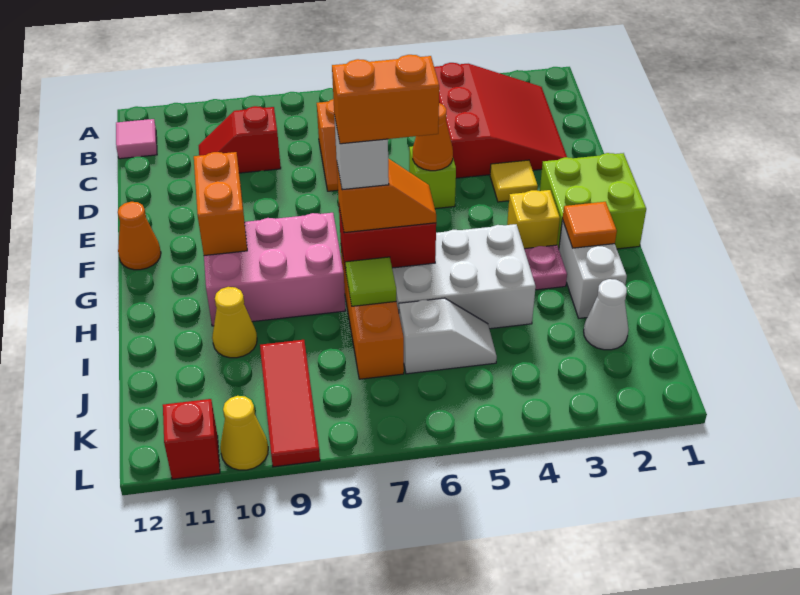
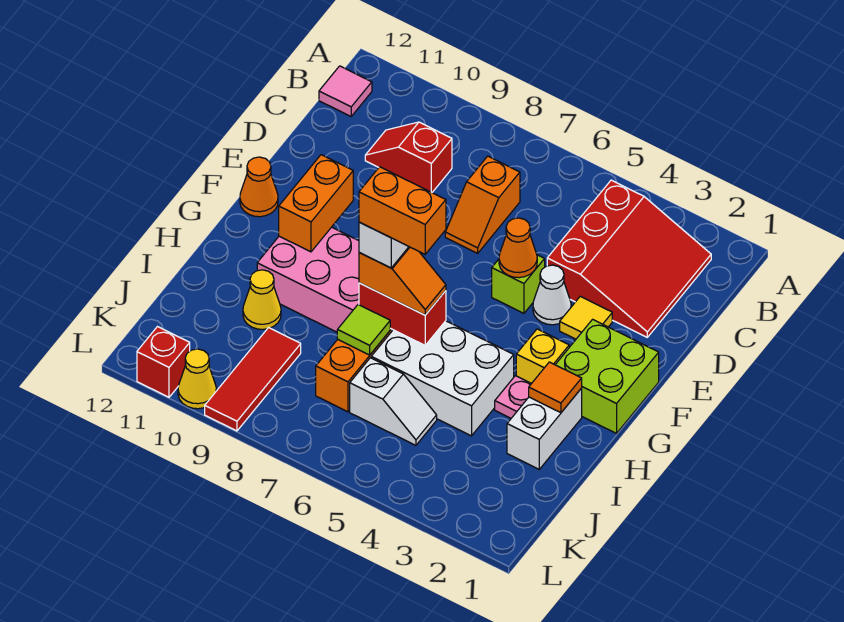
white 1x1 cone [584,279,628,350] -> white 1x1 cone moved to [533,265,571,325]

